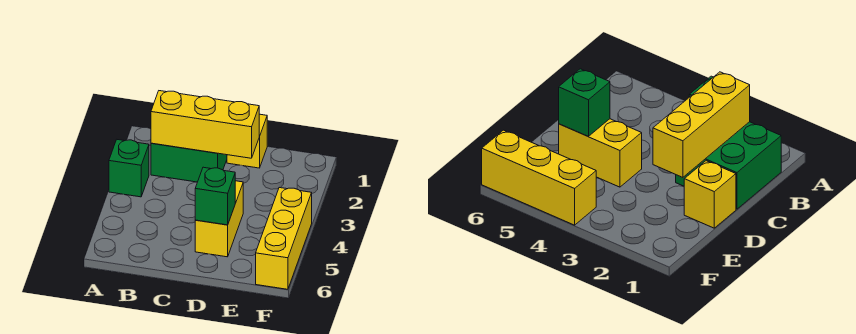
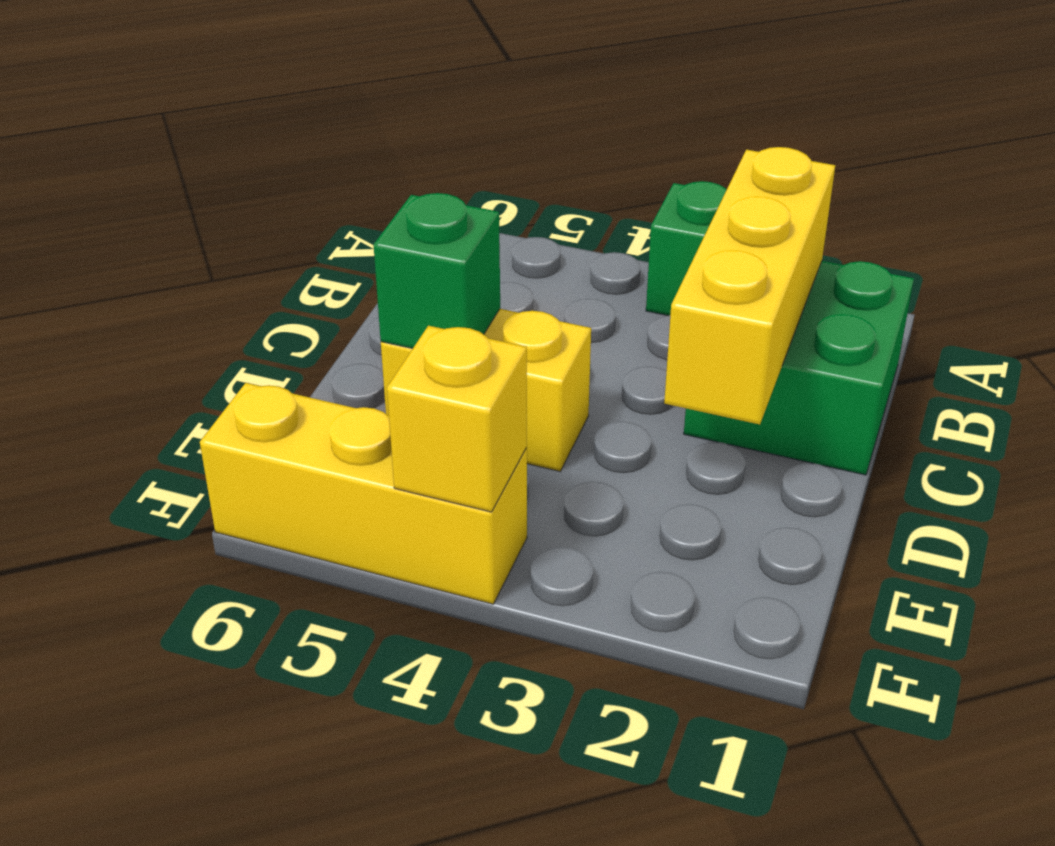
yellow 1x1 brick [227,114,267,168] -> yellow 1x1 brick moved to [387,326,527,512]

